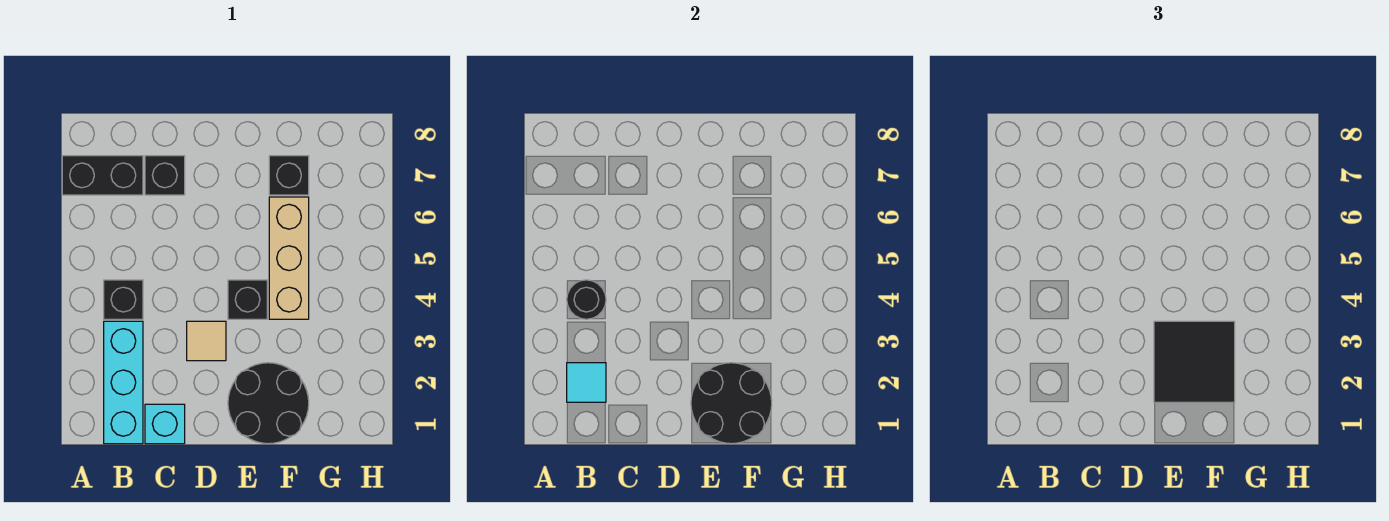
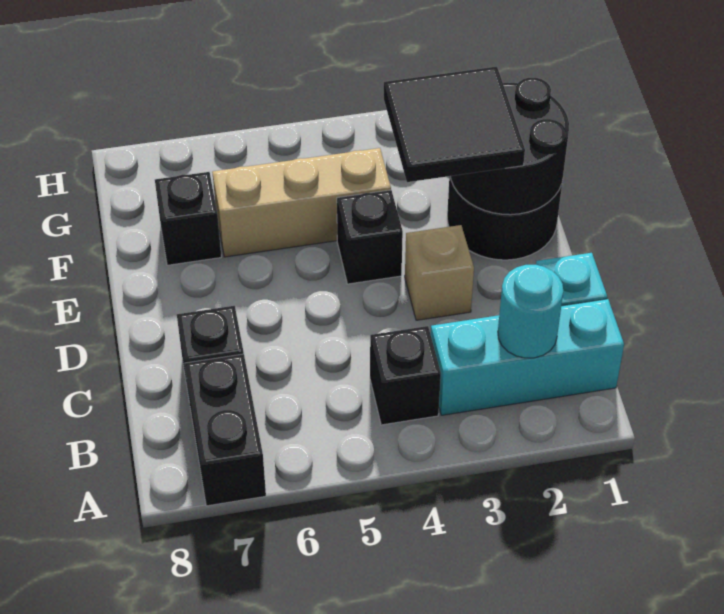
cyan 1x1 tile [567,363,606,402] -> cyan 1x1 round brick [498,265,563,358]
black 1x1 round brick [567,280,606,319] -> none
tan 1x1 tile [187,321,226,361] -> tan 1x1 brick [405,225,474,320]

